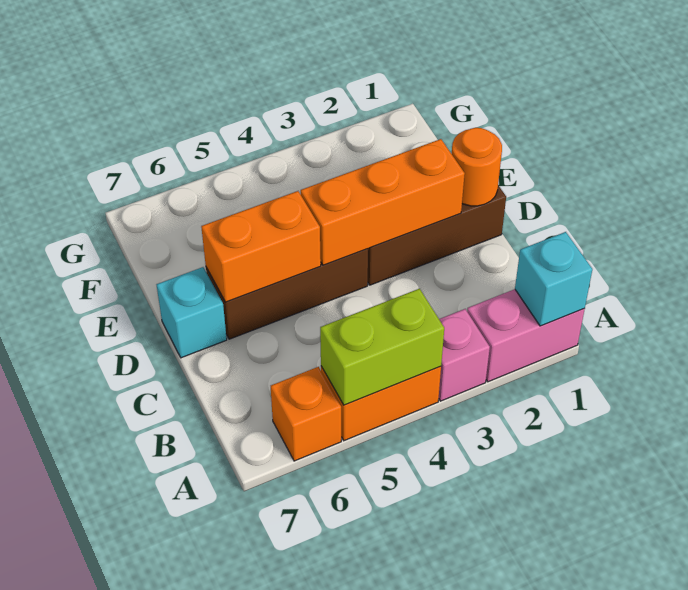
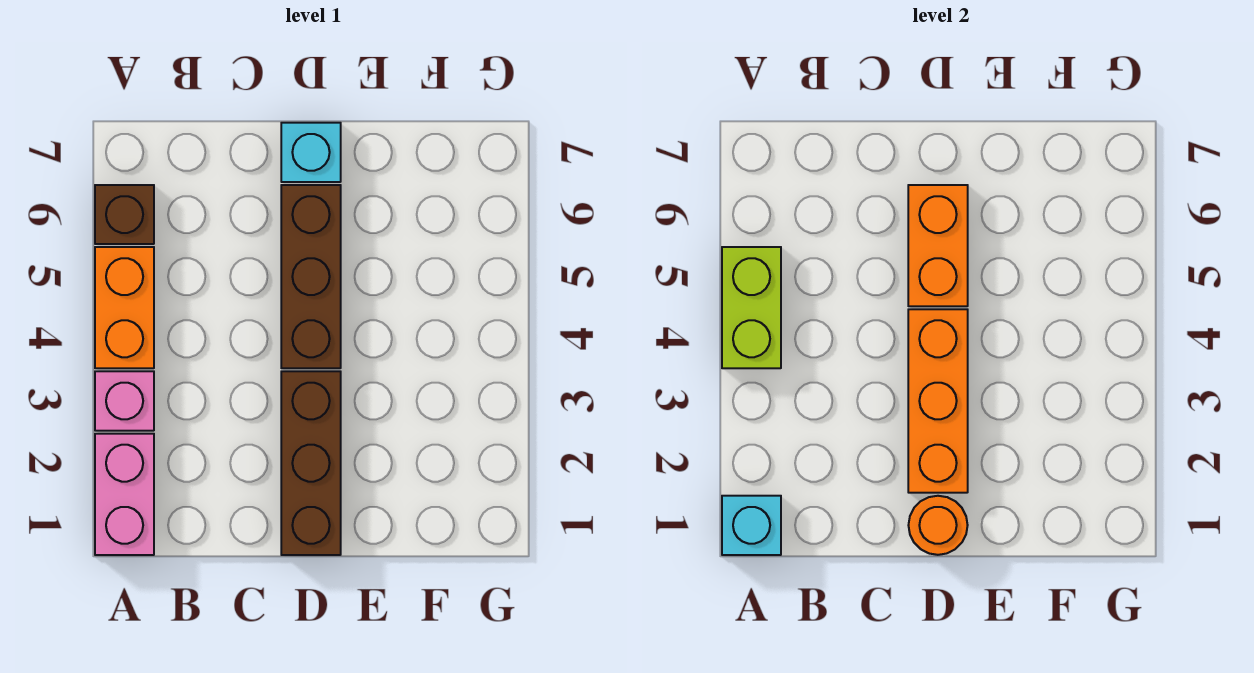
orange 1x1 brick [271,367,341,461] -> brown 1x1 brick [95,185,154,244]

